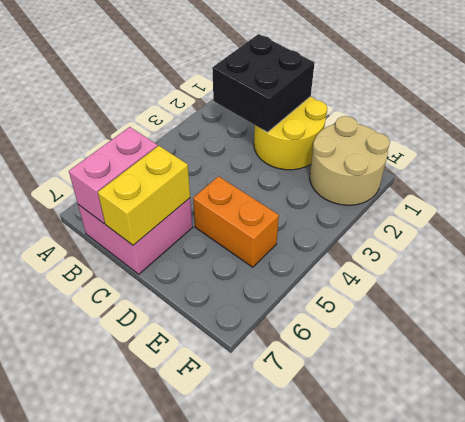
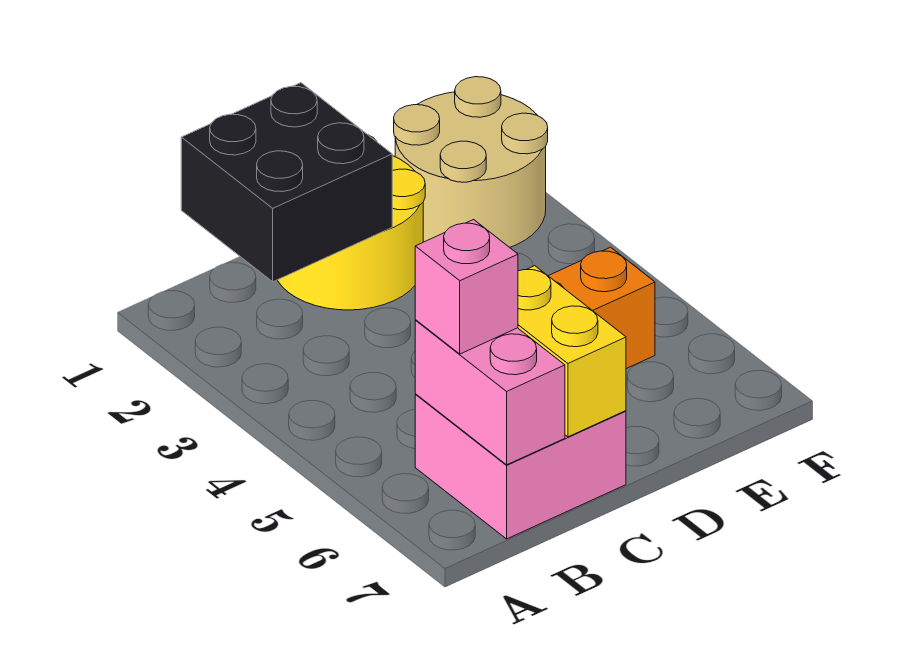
none -> pink 1x1 brick [415,220,518,354]

